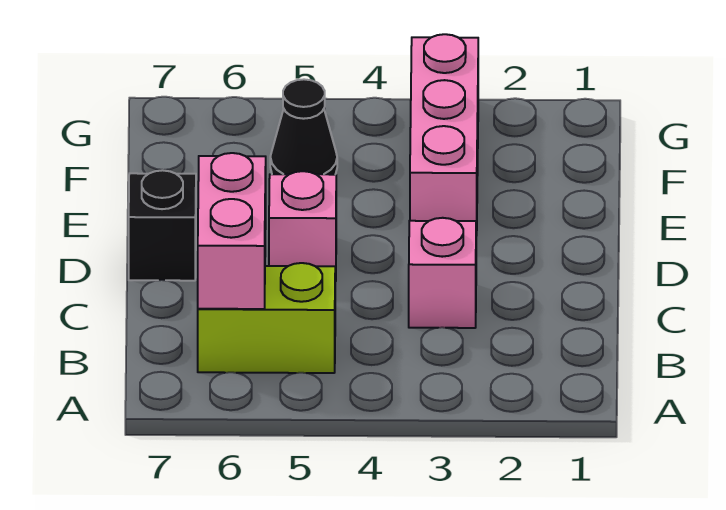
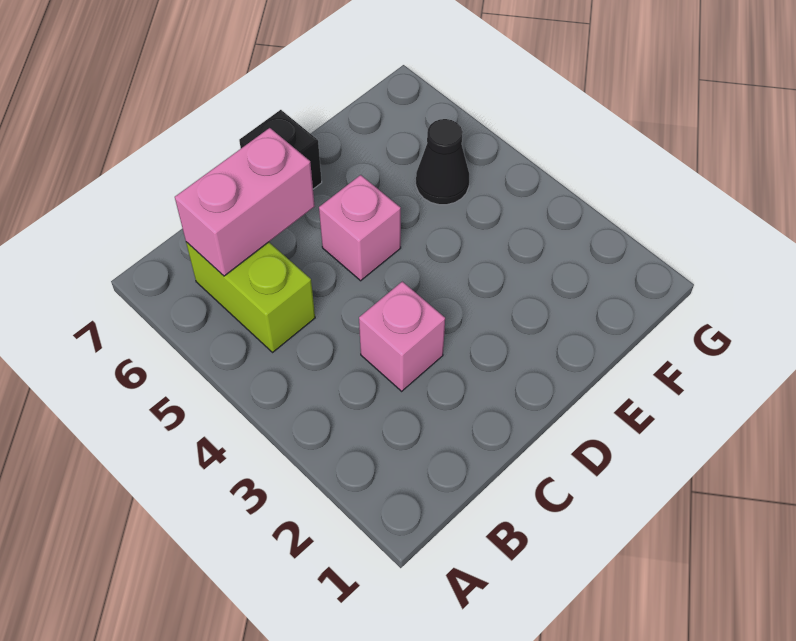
pink 1x3 brick [410,34,478,236] -> none

